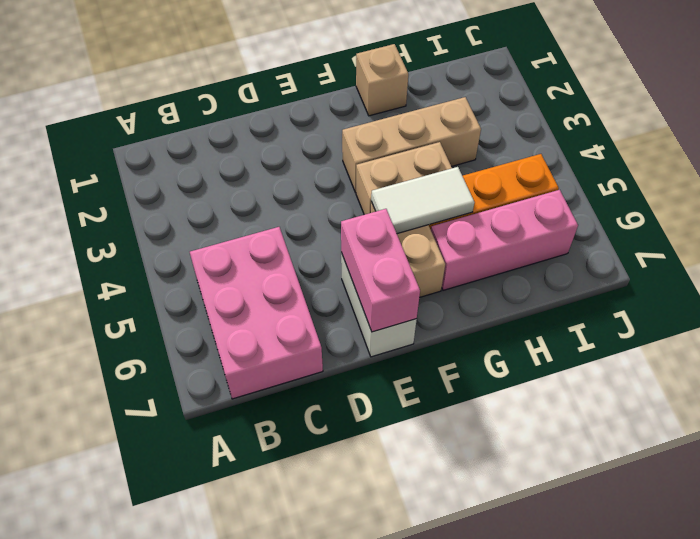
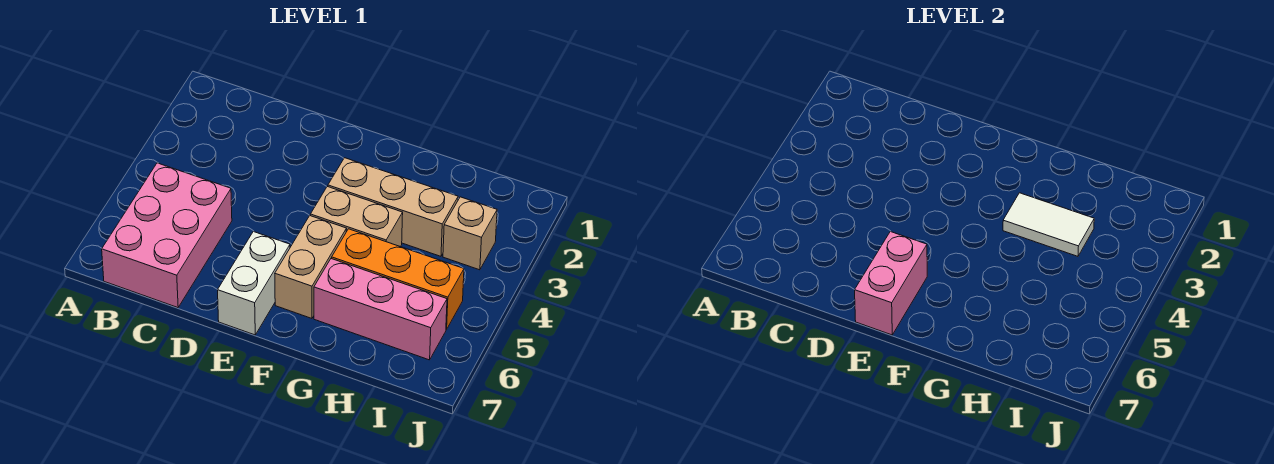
white 1x2 tile [371,167,474,234] -> white 1x2 tile moved to [1003,193,1094,256]
tan 1x1 brick [356,44,408,116] -> tan 1x1 brick moved to [443,197,497,270]

